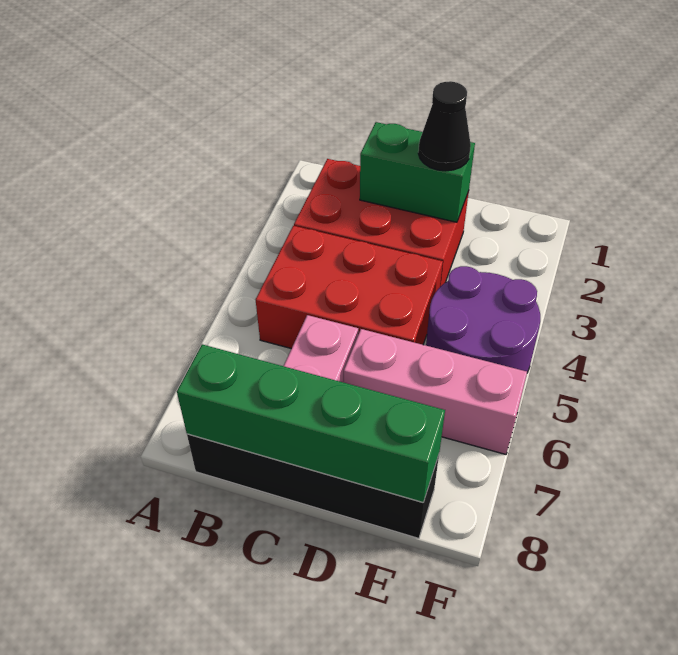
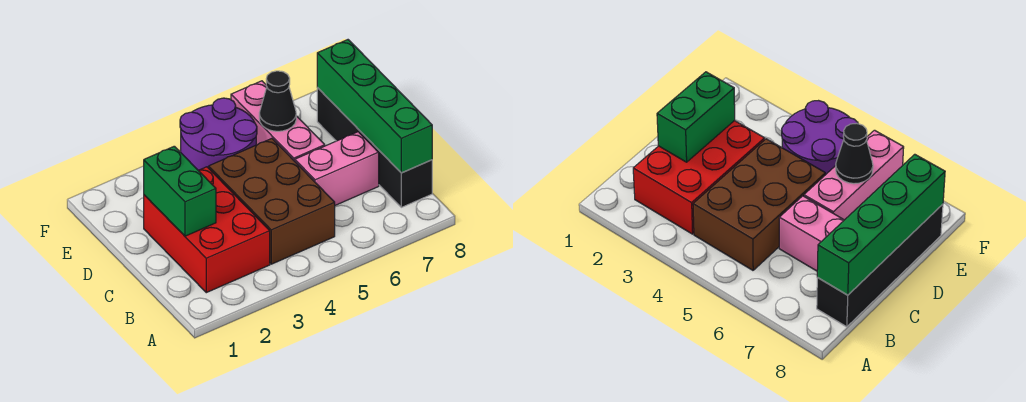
red 2x3 brick [256,226,443,349] -> brown 2x3 brick [209,138,335,264]
black 1x1 cone [418,81,471,171] -> black 1x1 cone moved to [259,71,296,131]

